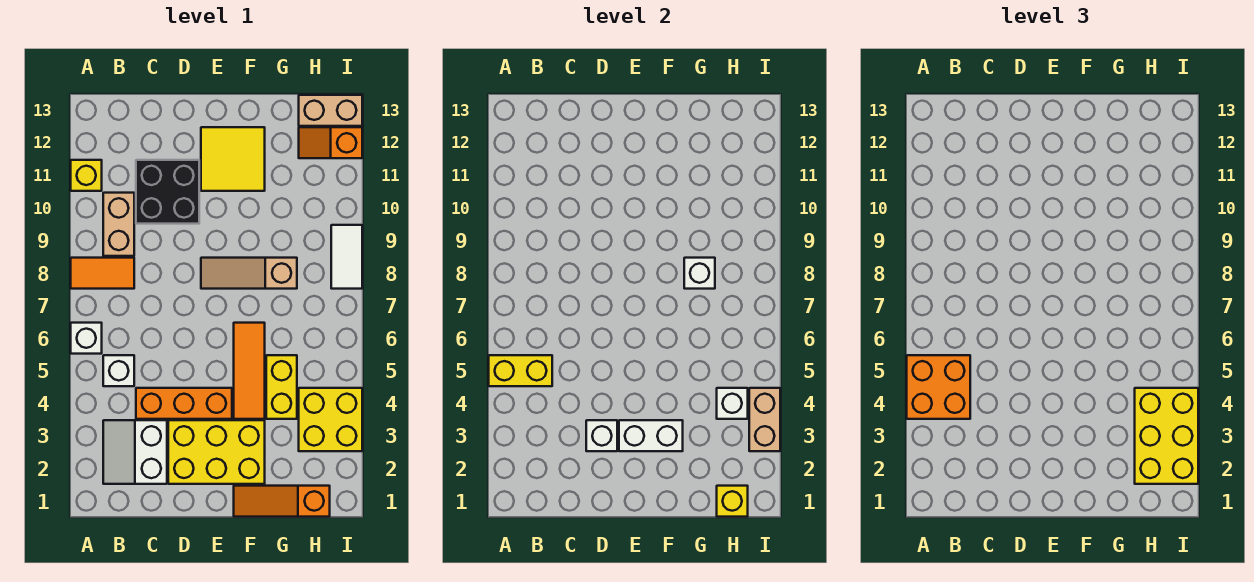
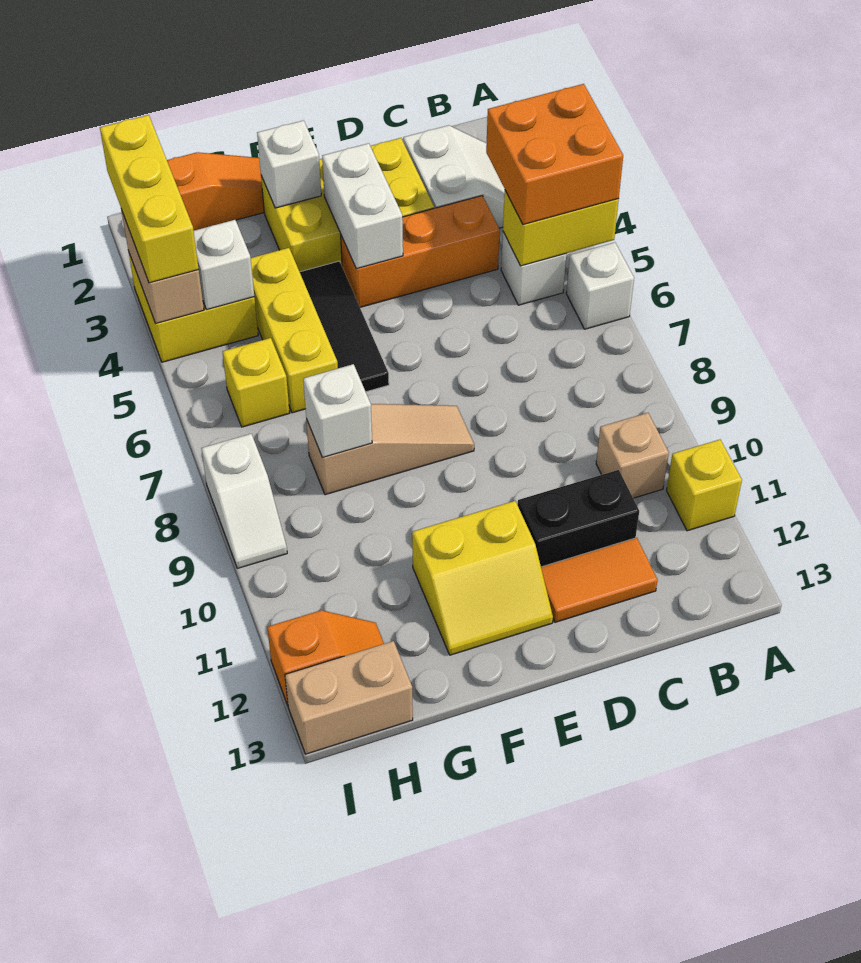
orange 1x2 tile [71,258,134,289] -> orange 1x2 tile moved to [541,538,658,622]
tan 1x2 brick [103,193,134,256] -> tan 1x1 brick [596,413,669,498]
black 2x2 brick [136,160,199,224] -> black 1x2 brick [518,470,639,567]
white 1x1 brick [586,420,617,451] -> white 1x1 brick moved to [257,120,321,208]
white 1x2 brick [619,420,683,451] -> white 1x2 brick turned to [322,143,403,269]
yellow 2x2 tile [201,127,265,191] -> yellow 2x2 slope [412,501,553,655]
orange 1x3 tile [234,323,265,419] -> black 1x3 tile [300,261,389,392]
yellow 1x2 brick [266,355,297,419] -> yellow 1x3 brick [251,248,338,413]
yellow 1x1 brick [717,486,748,517] -> yellow 1x1 brick moved to [222,338,289,427]
yellow 2x3 brick [1135,388,1198,484] -> yellow 1x3 brick [100,115,199,283]
white 1x2 tile [331,225,362,289] -> white 1x2 slope [201,434,287,568]

